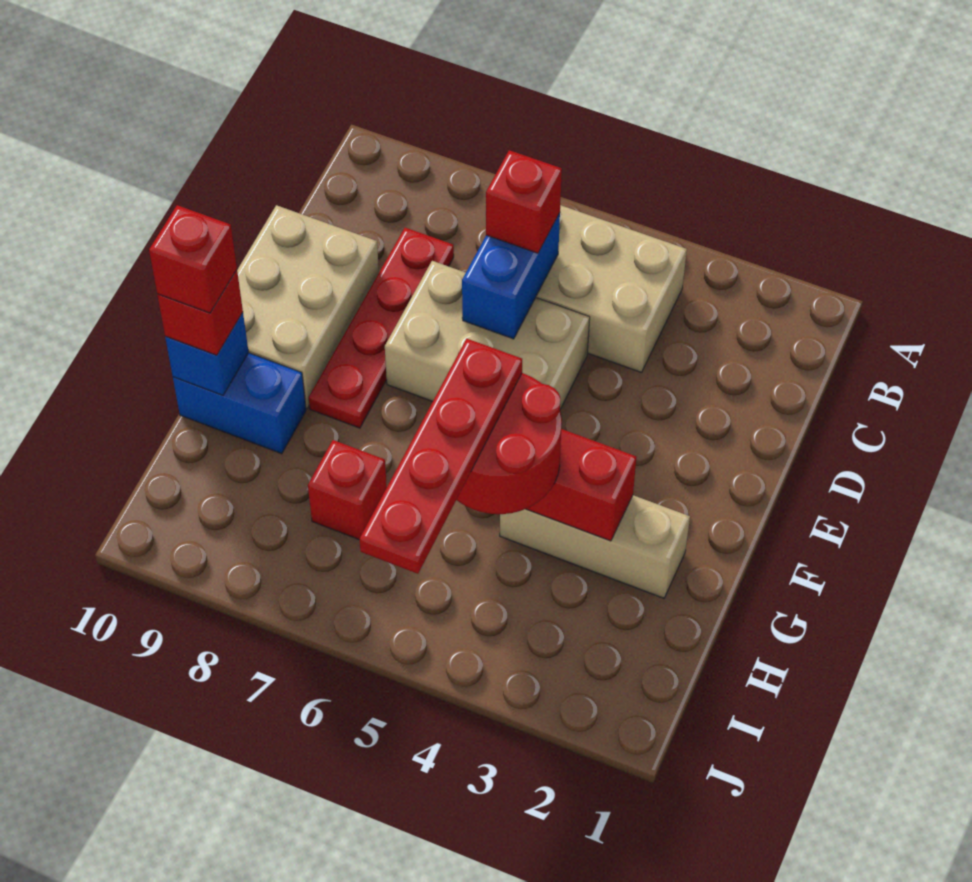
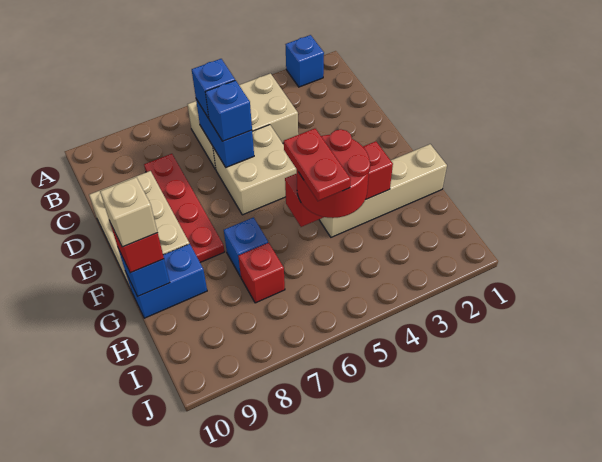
none -> blue 1x1 brick [285,35,324,87]
red 1x1 brick [486,150,562,253] -> blue 1x1 brick [192,59,235,119]
tan 2x3 brick [385,261,590,409] -> tan 2x2 brick [213,125,297,215]
none -> blue 1x1 brick [205,80,252,141]
tan 1x3 brick [500,495,690,598] -> tan 1x4 brick [319,144,447,237]
red 1x4 plate [359,339,522,574] -> red 1x2 plate [284,128,351,201]
none -> blue 1x1 brick [224,217,268,277]
red 1x1 brick [149,205,237,313] -> tan 1x1 brick [100,177,158,247]

